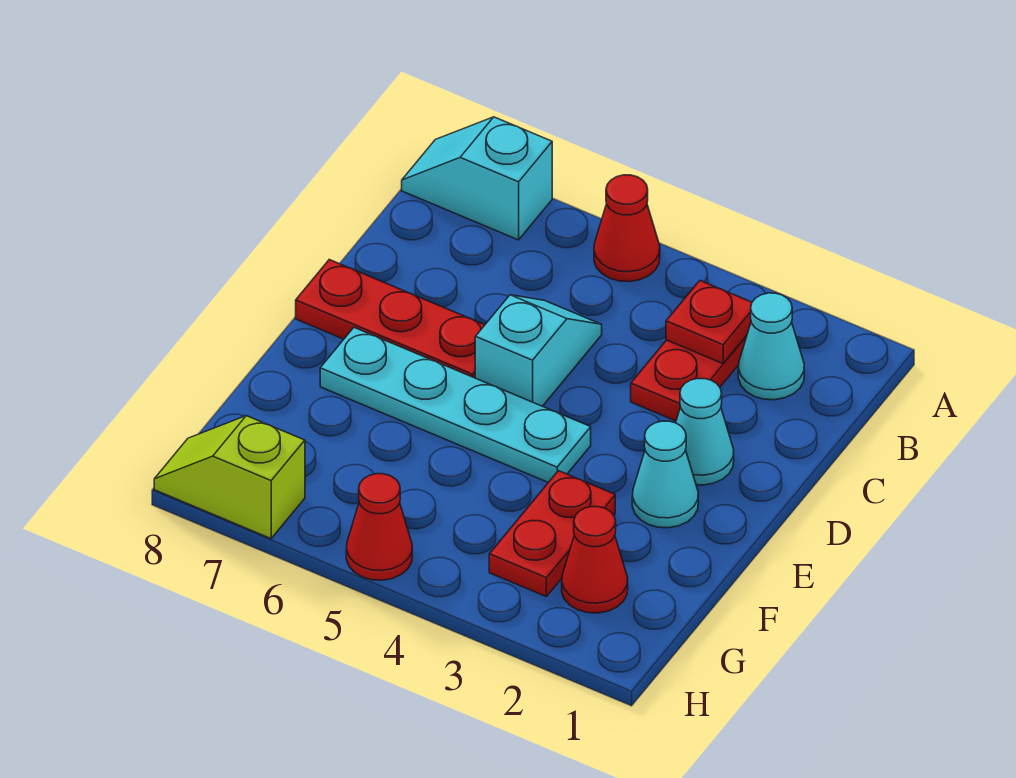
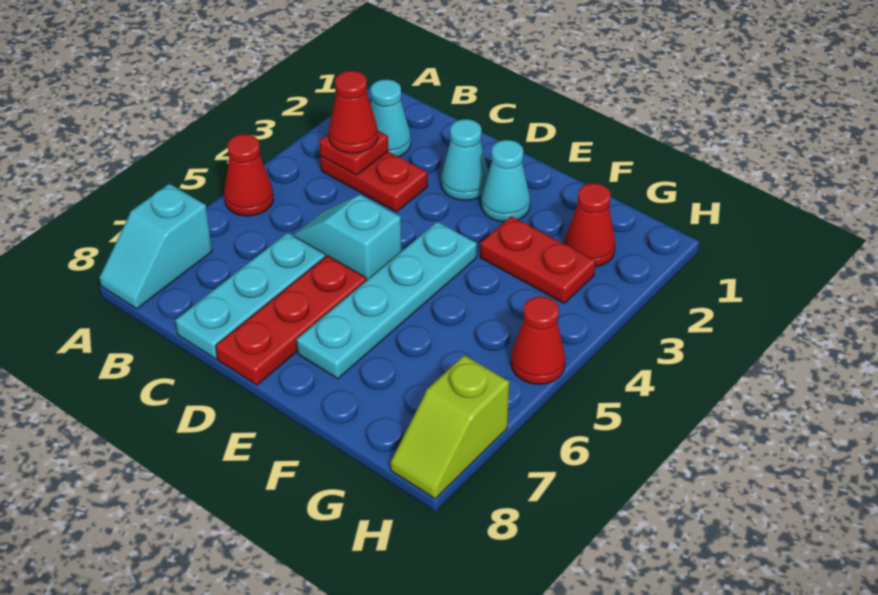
none -> red 1x1 cone [329,71,378,153]
none -> cyan 1x3 plate [175,233,326,359]

